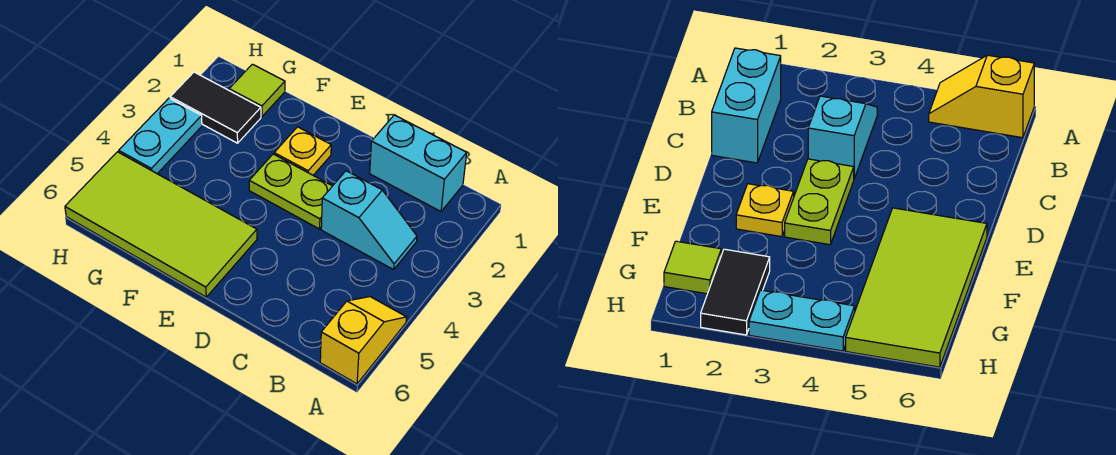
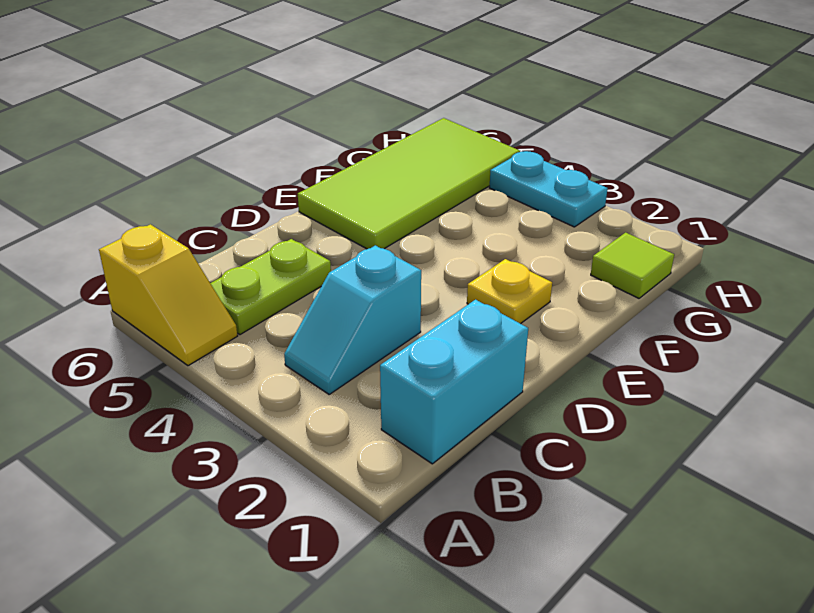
lime 1x2 plate [249,154,332,229] -> lime 1x2 plate moved to [210,239,331,335]
black 1x2 tile [170,72,261,143] -> none

